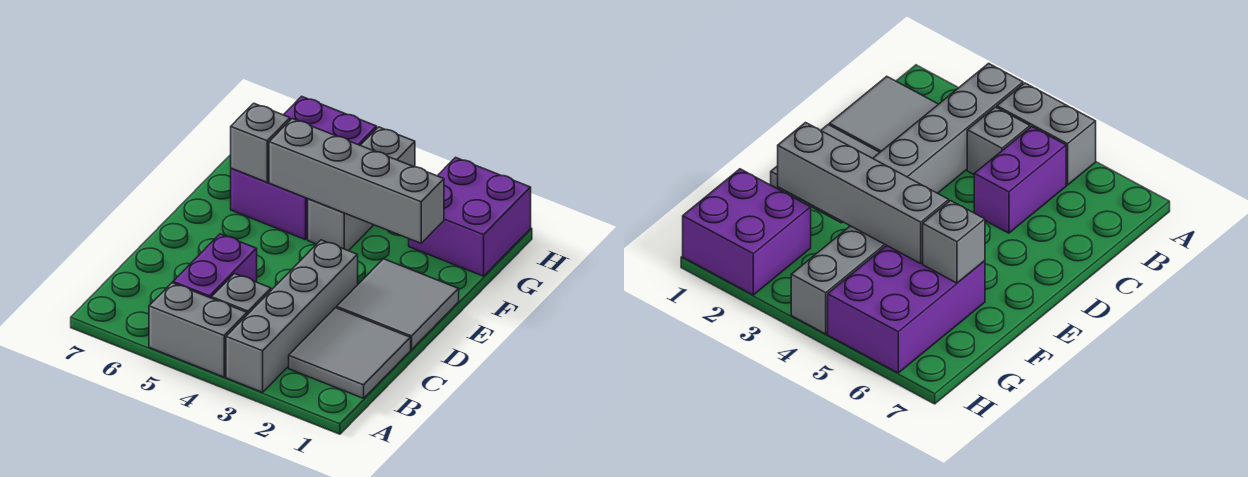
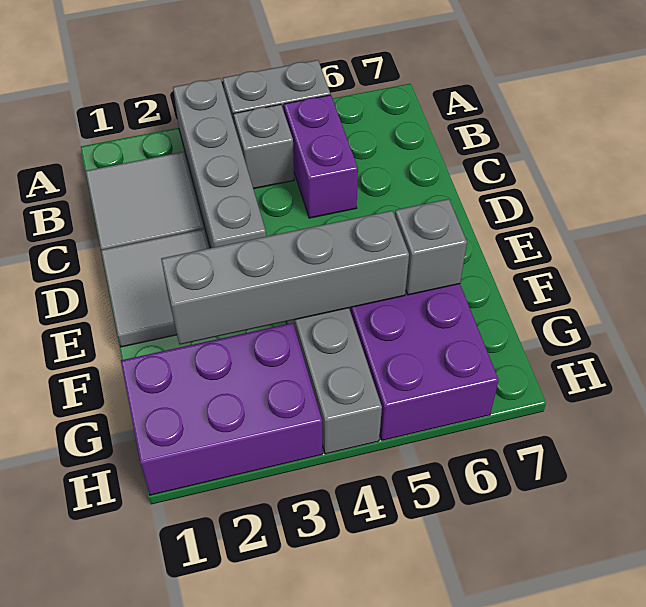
purple 2x2 brick [409,157,531,276] -> purple 2x3 brick [121,323,322,495]

